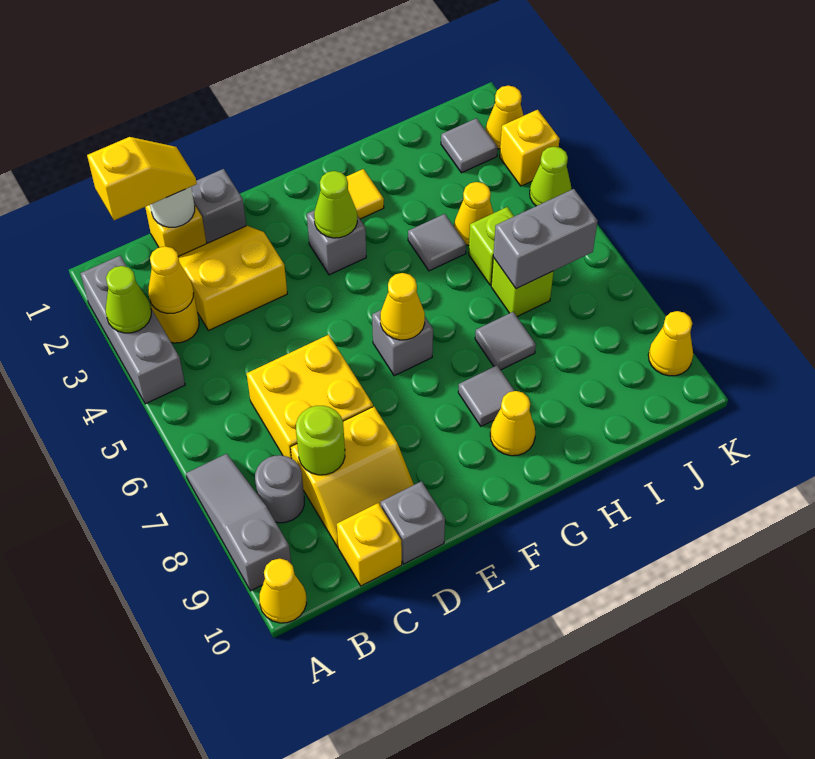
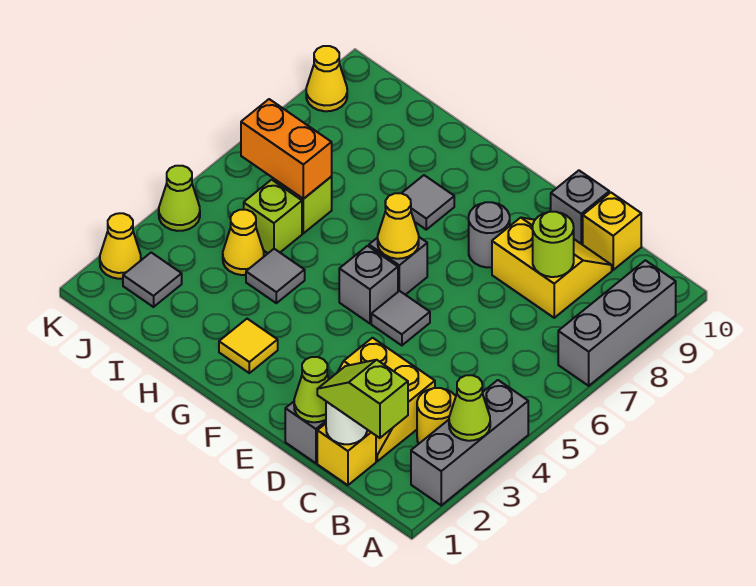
grey 1x3 slope [186,454,291,591] -> grey 1x3 brick [558,260,676,386]
yellow 1x1 cone [259,559,307,623] -> none
yellow 1x2 slope [87,137,197,220] -> lime 1x2 slope [317,360,408,438]
yellow 1x1 cone [148,246,194,314] -> none
grey 1x1 round brick [255,455,304,523] -> grey 1x1 round brick moved to [469,202,510,267]
yellow 2x2 brick [247,335,373,459] -> none
grey 1x1 brick [307,210,366,275] -> grey 1x1 brick moved to [339,246,398,323]
lime 1x1 cone [314,171,357,238] -> lime 1x1 cone moved to [294,357,329,422]
yellow 1x1 cone [490,391,535,456] -> none
grey 1x1 tile [475,312,536,370] -> grey 1x1 tile moved to [371,291,430,345]
grey 1x2 brick [493,189,598,289] -> orange 1x2 brick [241,99,332,199]
yellow 1x1 brick [500,110,560,186] -> none

